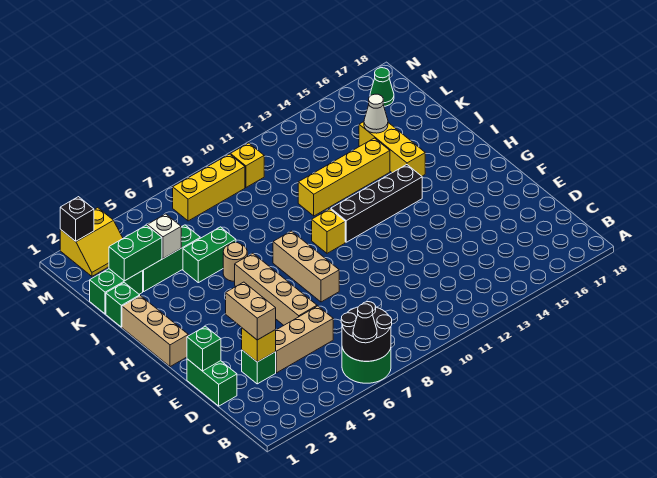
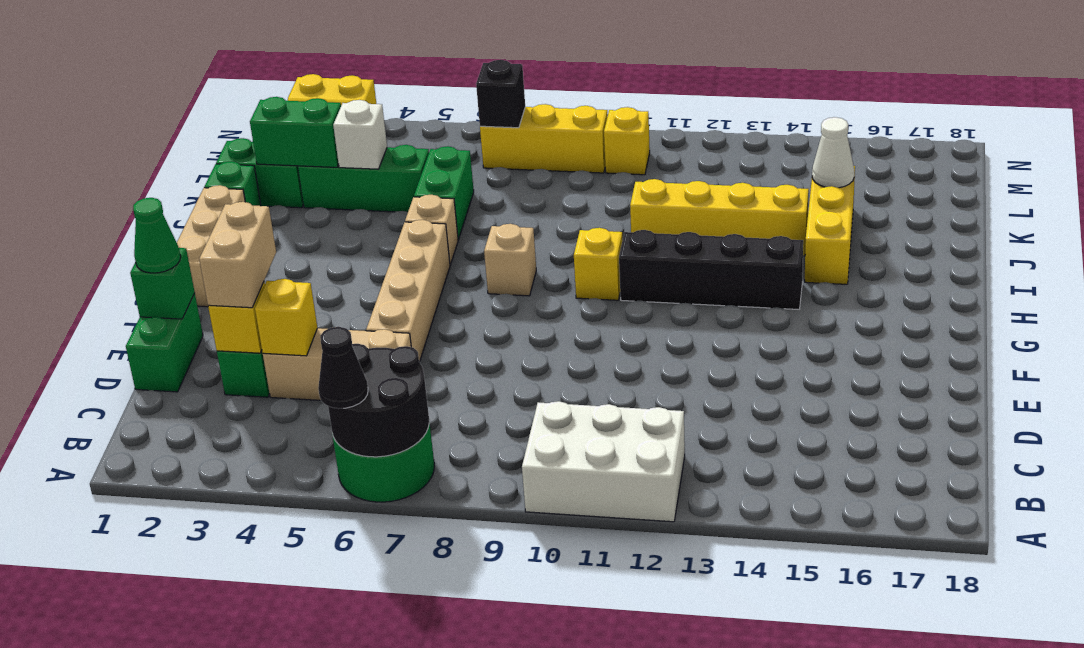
none -> white 2x3 brick [522,401,685,522]
none -> yellow 1x1 brick [255,279,317,356]
tan 1x3 brick [273,231,339,302] -> tan 1x1 brick [484,224,536,296]
tan 1x1 round brick [223,243,247,281] -> tan 1x1 brick [405,195,458,265]
green 1x2 brick [183,227,236,283] -> green 1x2 brick turned to [414,146,474,239]
green 1x1 cone [370,68,394,106] -> green 1x1 cone moved to [133,198,181,273]
black 1x1 brick [60,197,94,241] -> black 1x1 brick moved to [476,60,525,128]

